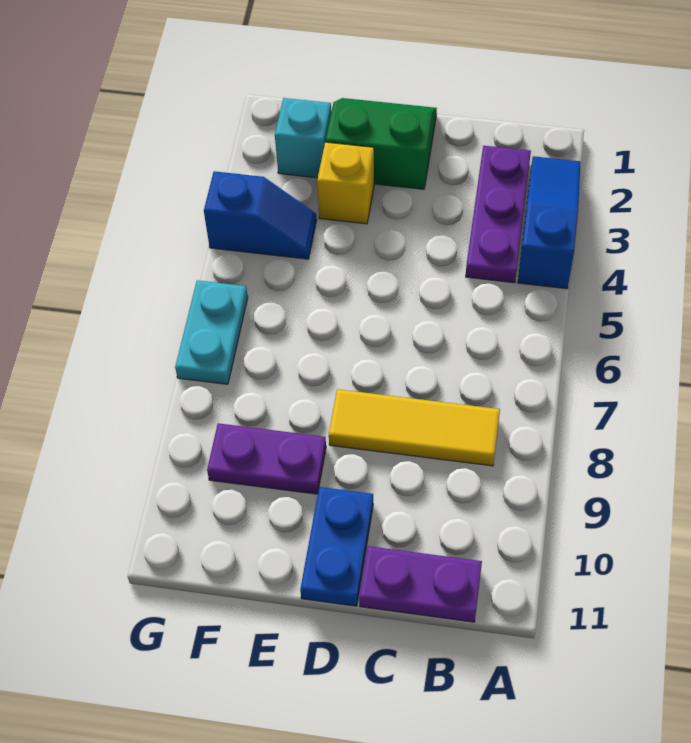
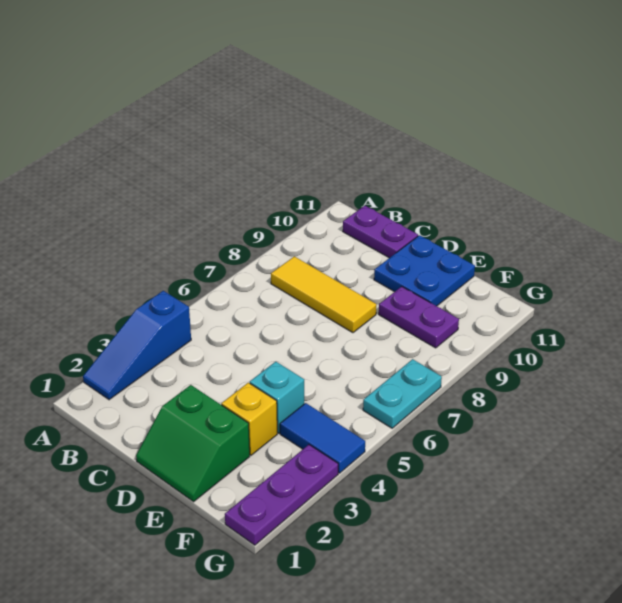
purple 1x3 plate [466,146,531,283] -> purple 1x3 plate moved to [225,445,338,545]
blue 1x2 plate [300,487,373,606] -> blue 2x2 plate [374,235,475,306]
cyan 1x1 brick [275,98,331,178] -> cyan 1x1 brick moved to [250,362,304,433]
blue 1x2 slope [204,171,317,259] -> blue 1x2 tile [280,403,365,473]

